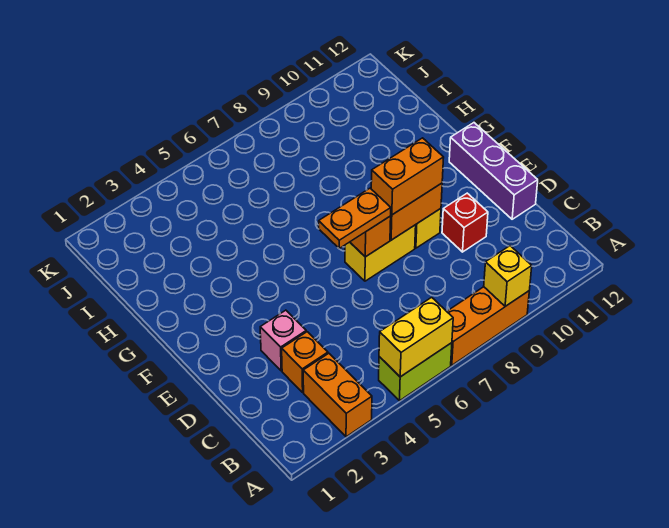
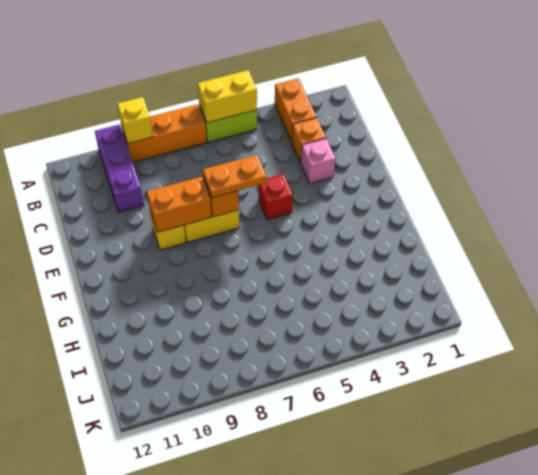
red 1x1 brick [442,193,488,252] -> red 1x1 brick moved to [259,174,293,220]
purple 1x3 brick [449,123,538,219] -> purple 1x3 brick moved to [95,124,144,212]
orange 1x2 brick [371,138,444,215] -> none

